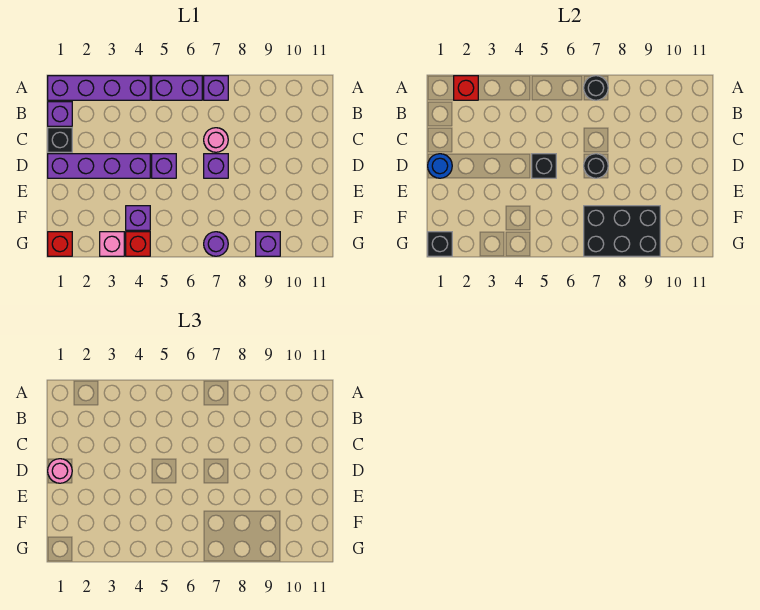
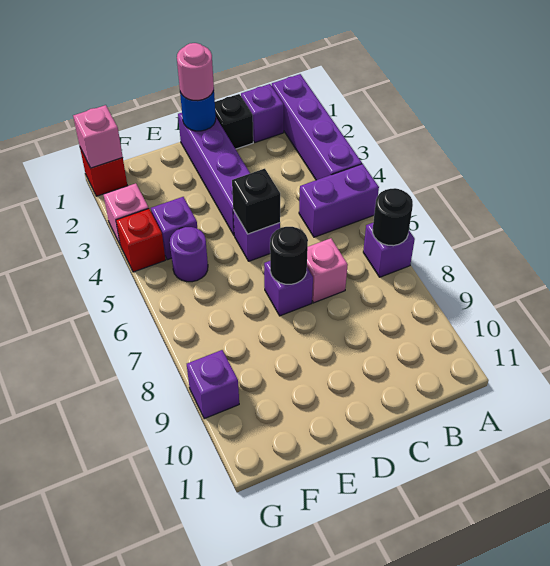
red 1x1 brick [454,76,478,100] -> none
purple 1x2 brick [152,76,202,100] -> purple 1x2 brick turned to [299,164,379,237]
pink 1x1 round brick [204,128,228,152] -> pink 1x1 brick [307,238,348,303]
black 2x3 brick [584,206,660,256] -> none
black 1x1 brick [428,232,452,256] -> pink 1x1 brick [73,105,123,168]
purple 1x1 round brick [204,232,228,256] -> purple 1x1 round brick moved to [170,227,208,282]

